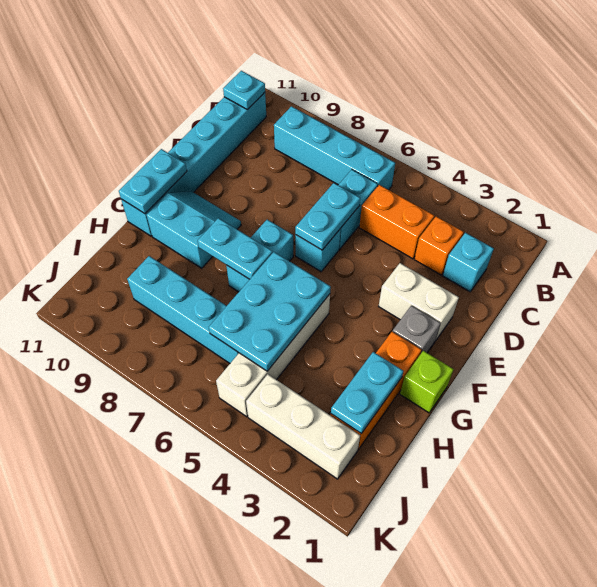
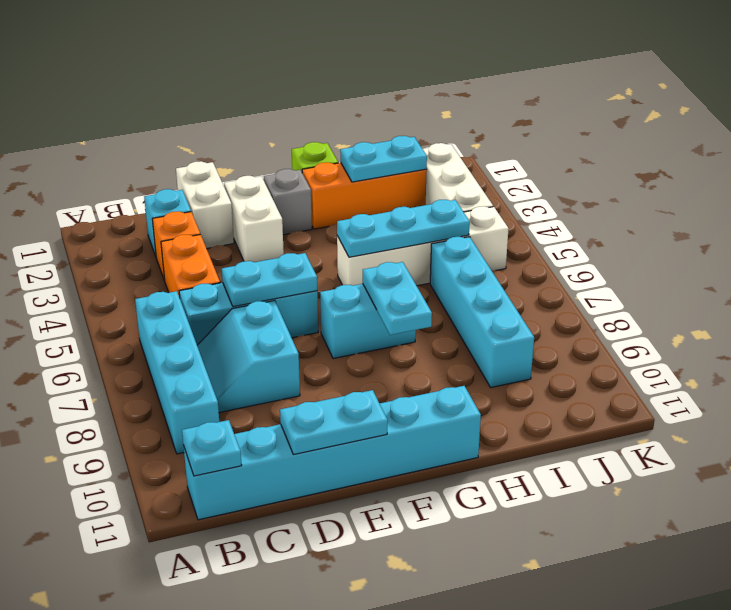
none -> white 1x2 brick [176,161,234,248]
cyan 2x2 slope [147,191,241,268] -> cyan 2x2 slope moved to [197,301,300,412]
cyan 1x2 plate [119,149,187,214] -> cyan 1x2 plate moved to [280,390,388,455]
cyan 2x3 plate [209,252,331,371] -> cyan 1x3 plate [337,200,470,257]

